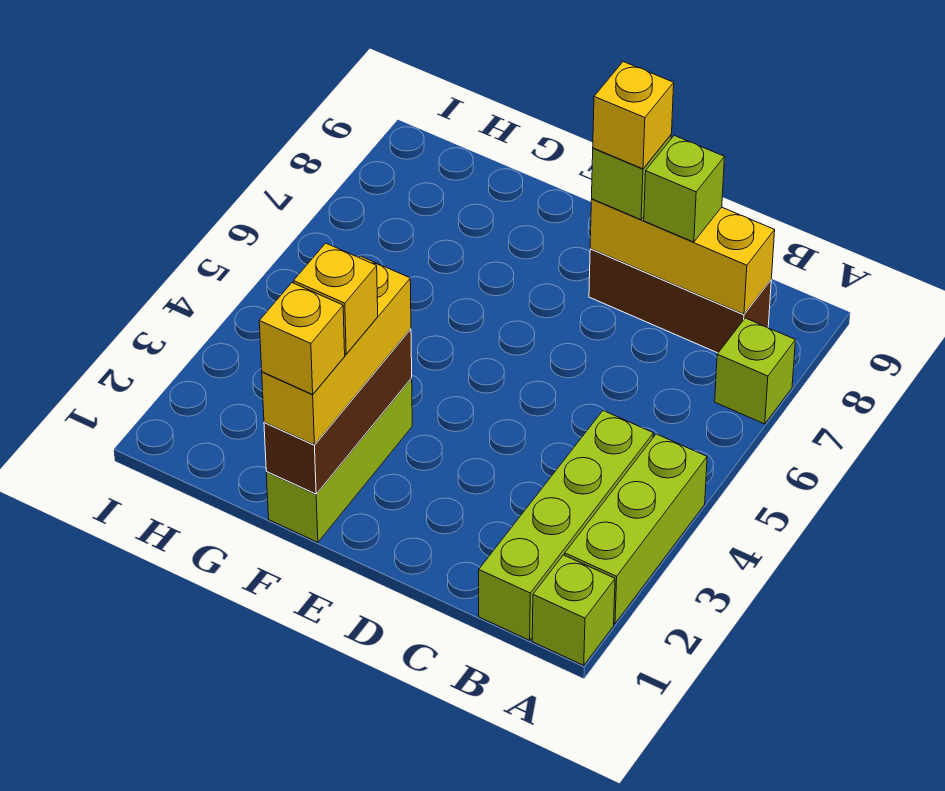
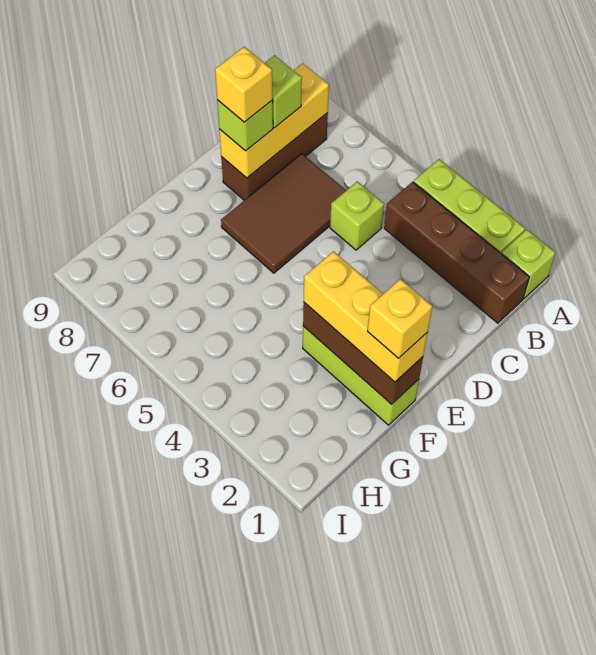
lime 1x1 brick [715,318,795,424] -> lime 1x1 brick moved to [330,181,384,250]
lime 1x4 brick [479,411,654,640] -> brown 1x4 brick [384,182,529,323]
none -> brown 2x3 tile [221,154,346,273]
yellow 1x1 brick [294,243,378,354] -> none

